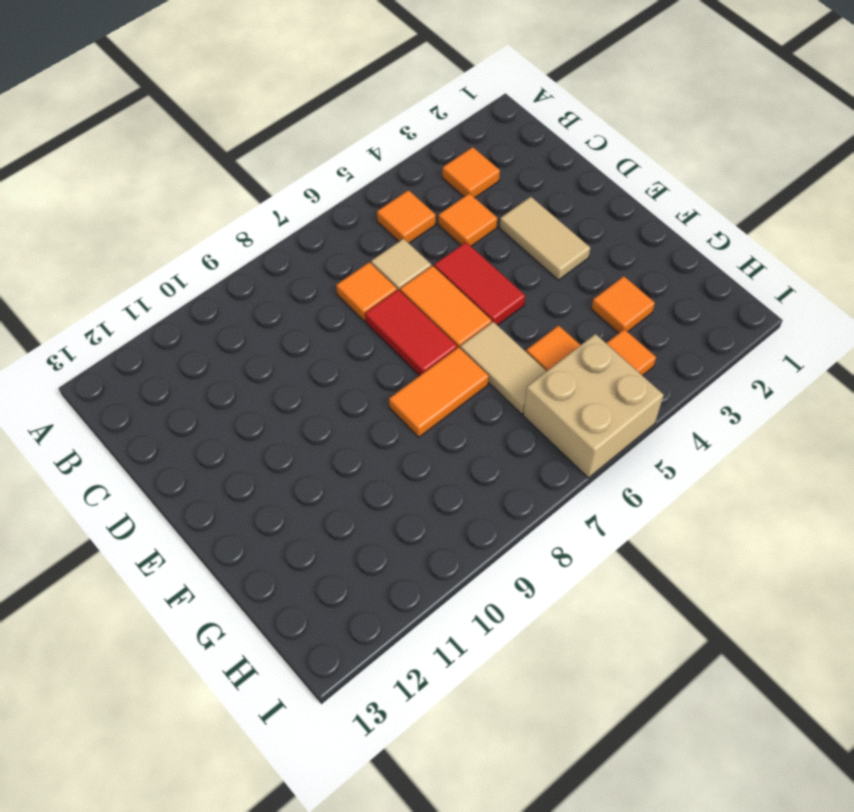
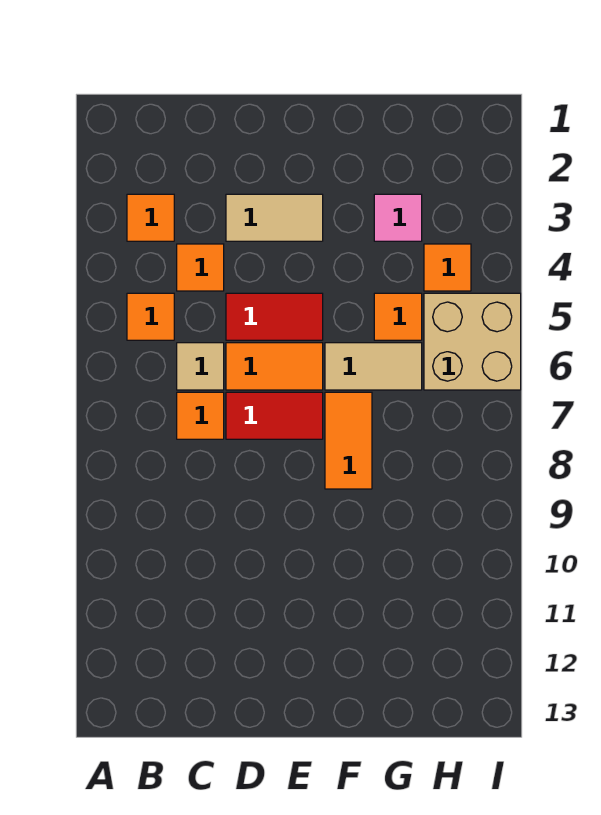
orange 1x1 tile [591,276,655,333] -> pink 1x1 tile [374,194,422,241]

